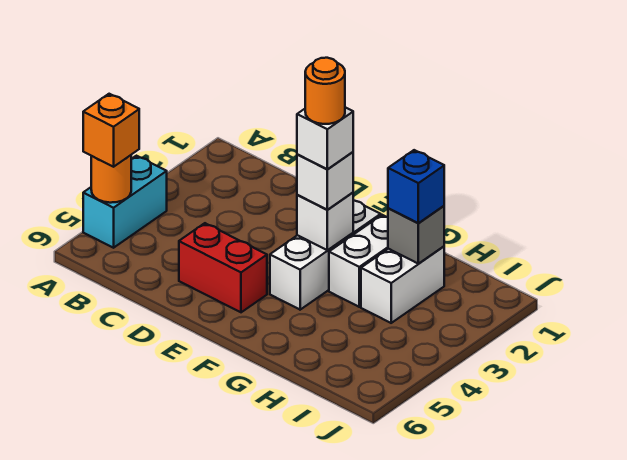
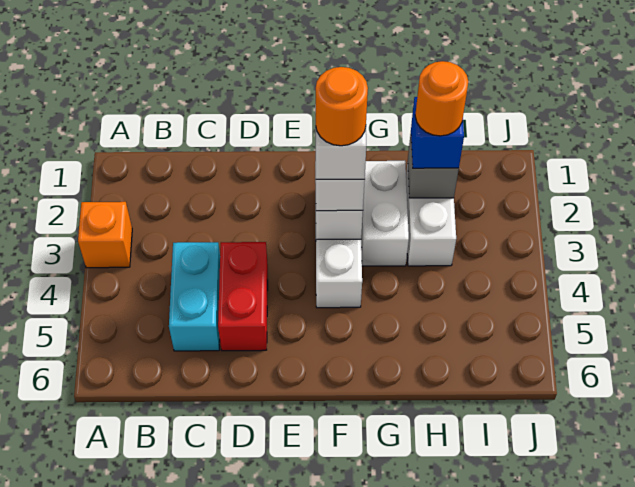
cyan 1x2 brick [83,156,167,248] -> cyan 1x2 brick moved to [169,242,220,351]
orange 1x1 round brick [91,155,131,203] -> orange 1x1 round brick moved to [415,61,468,136]
orange 1x1 brick [83,94,139,167] -> orange 1x1 brick moved to [78,202,132,268]
red 1x2 brick [179,223,267,312] -> red 1x2 brick turned to [218,242,268,351]

